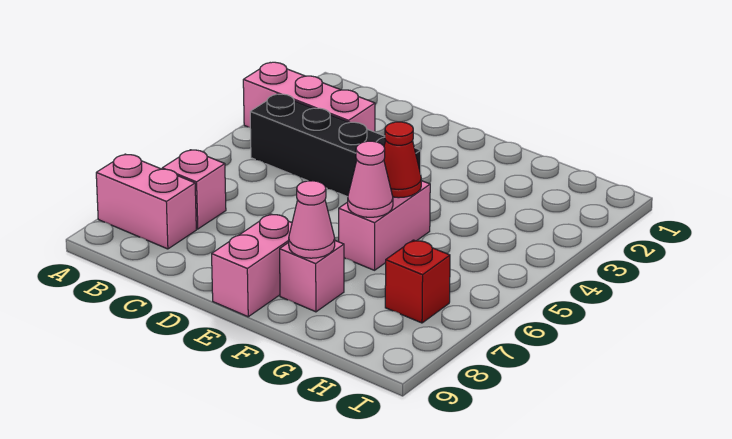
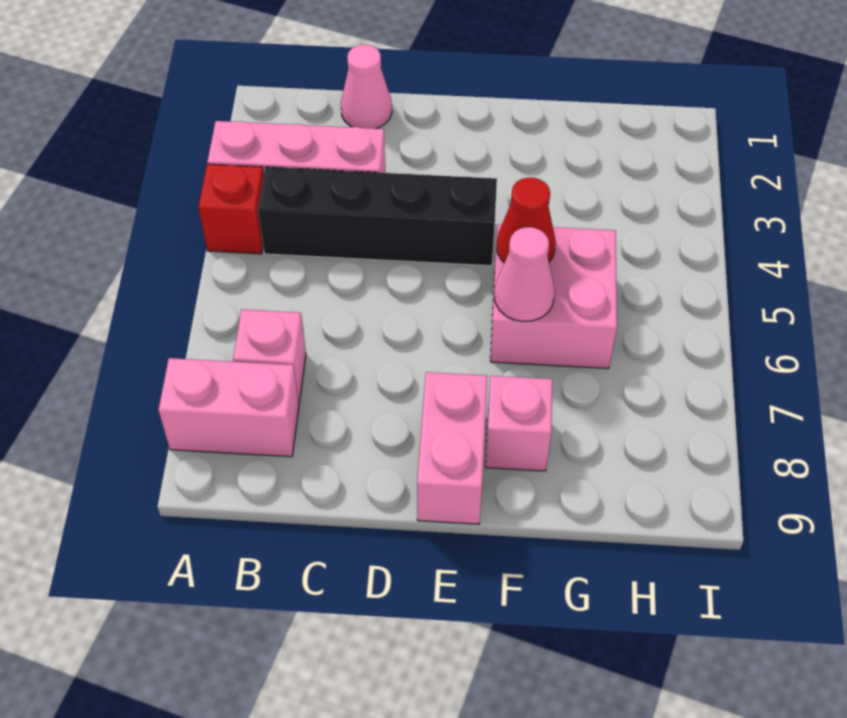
pink 1x2 brick [339,181,430,270] -> pink 2x2 brick [490,224,617,369]
pink 1x1 cone [289,181,335,258] -> pink 1x1 cone moved to [341,45,392,129]
red 1x1 brick [385,240,450,323] -> red 1x1 brick moved to [199,164,264,254]

